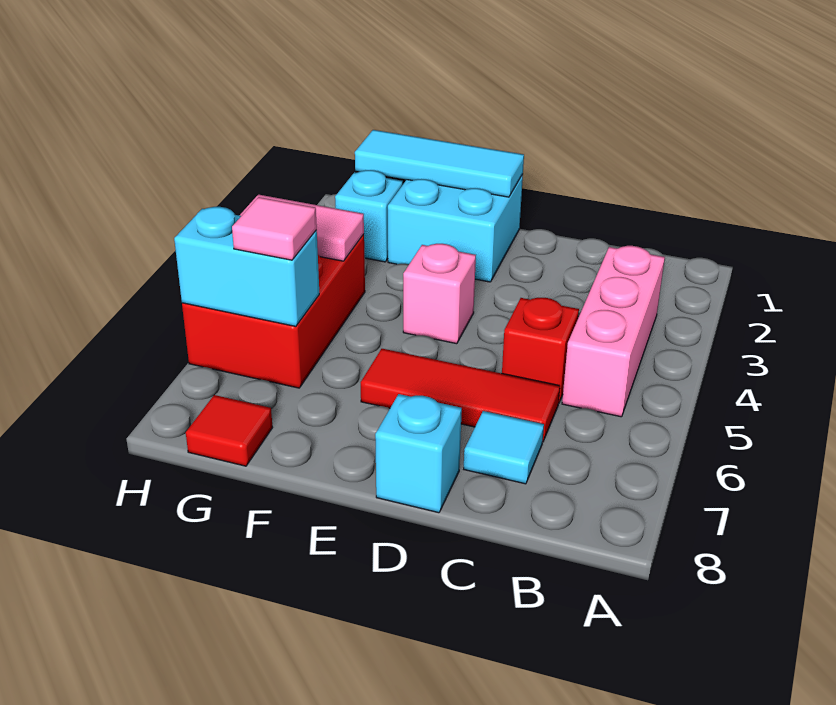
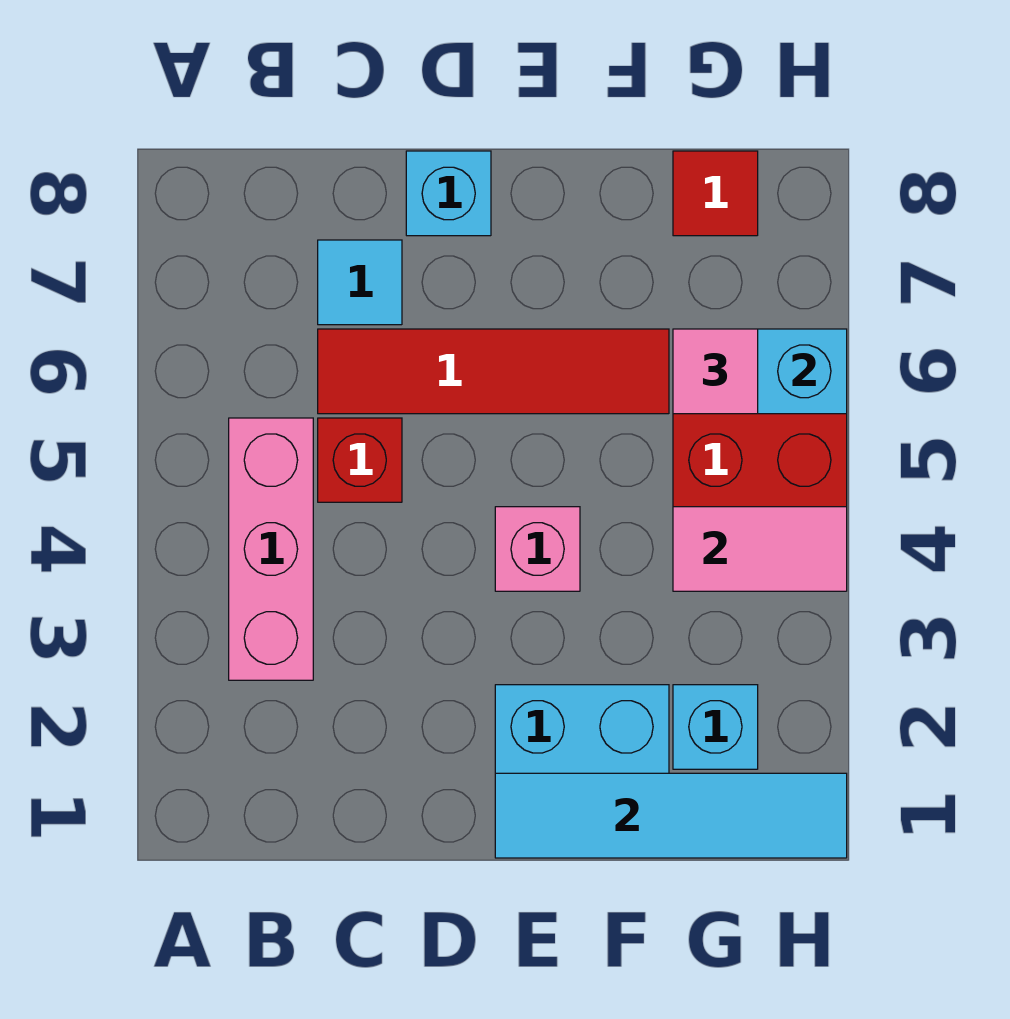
red 1x3 tile [361,349,560,441] -> red 1x4 tile [318,329,669,414]
cyan 1x3 tile [355,130,524,197] -> cyan 1x4 tile [495,773,847,858]

